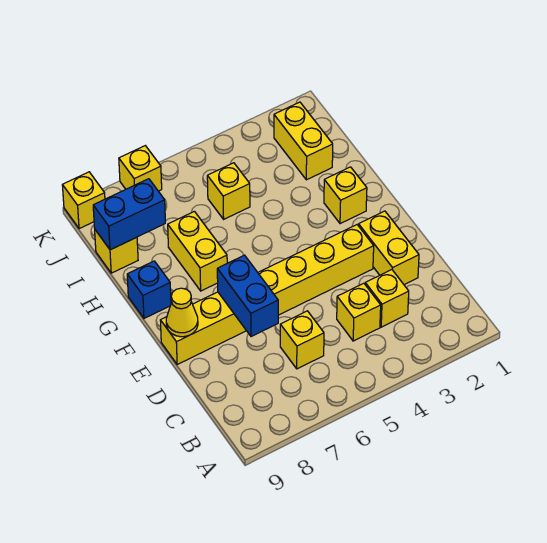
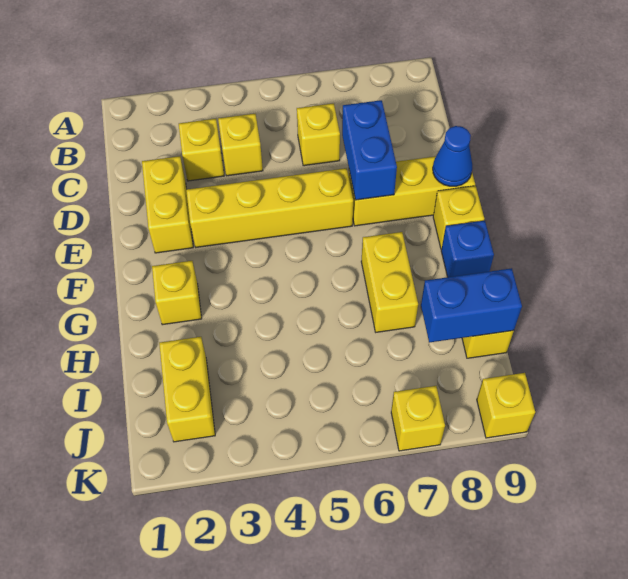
yellow 1x1 cone [166,288,198,337] -> blue 1x1 cone [433,126,472,186]
yellow 1x1 brick [207,163,250,219] -> yellow 1x1 brick moved to [433,186,484,249]

